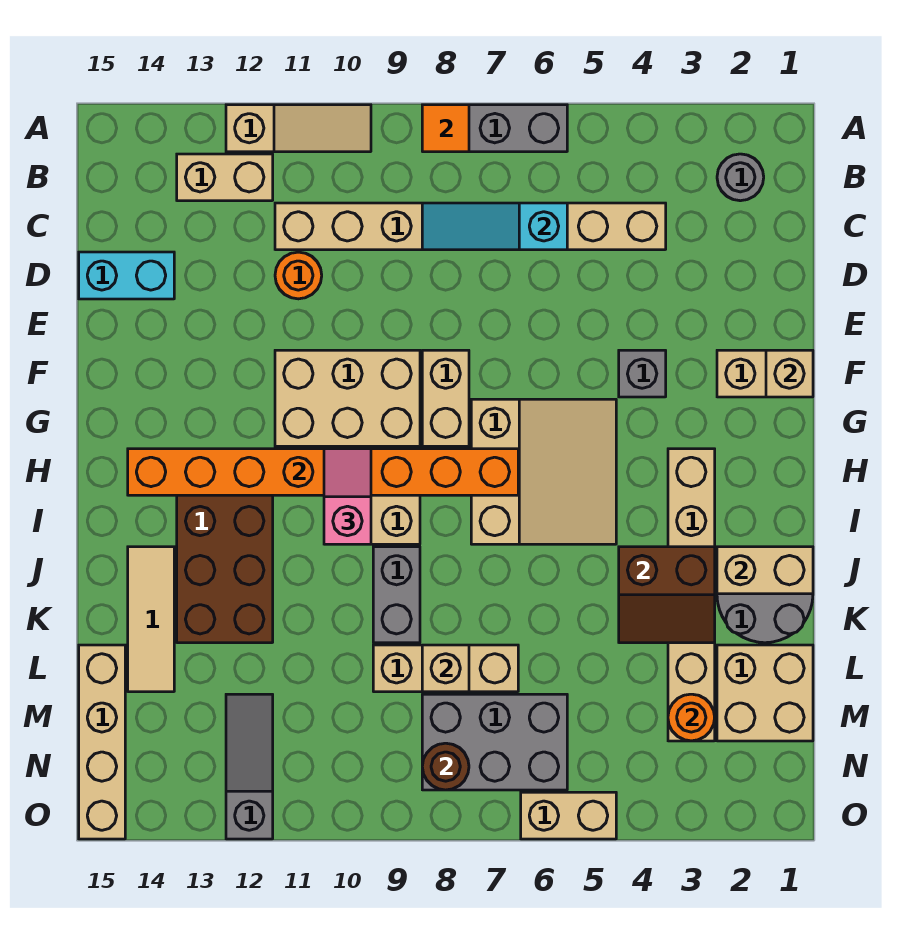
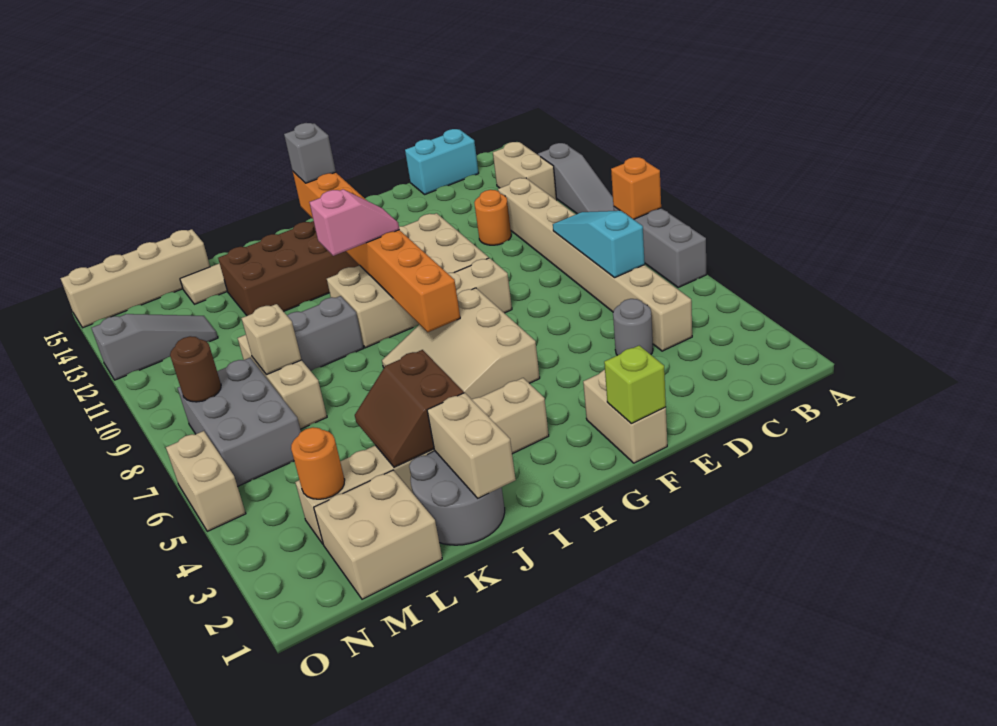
orange 1x1 tile [422,105,469,152] -> orange 1x1 brick [611,157,661,219]
tan 1x3 slope [226,105,371,152] -> grey 1x3 slope [538,143,614,214]
grey 1x1 round brick [717,154,764,201] -> grey 1x1 round brick moved to [613,299,653,355]
cyan 1x2 brick [79,252,174,299] -> cyan 1x2 brick turned to [405,129,479,194]
tan 1x1 brick [766,350,813,397] -> lime 1x1 brick [604,346,666,423]
grey 1x1 brick [619,350,666,397] -> grey 1x1 brick moved to [284,123,336,183]
tan 3x3 slope [471,399,616,544] -> tan 3x3 slope turned to [382,288,540,399]

